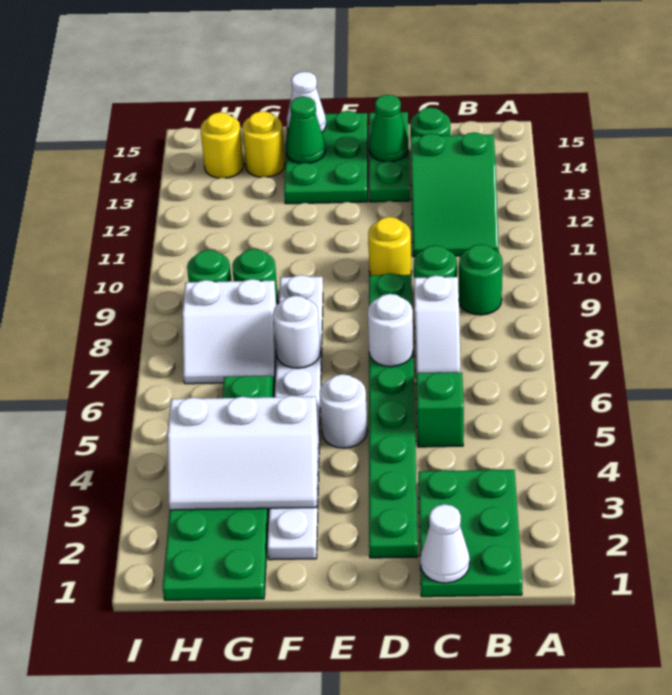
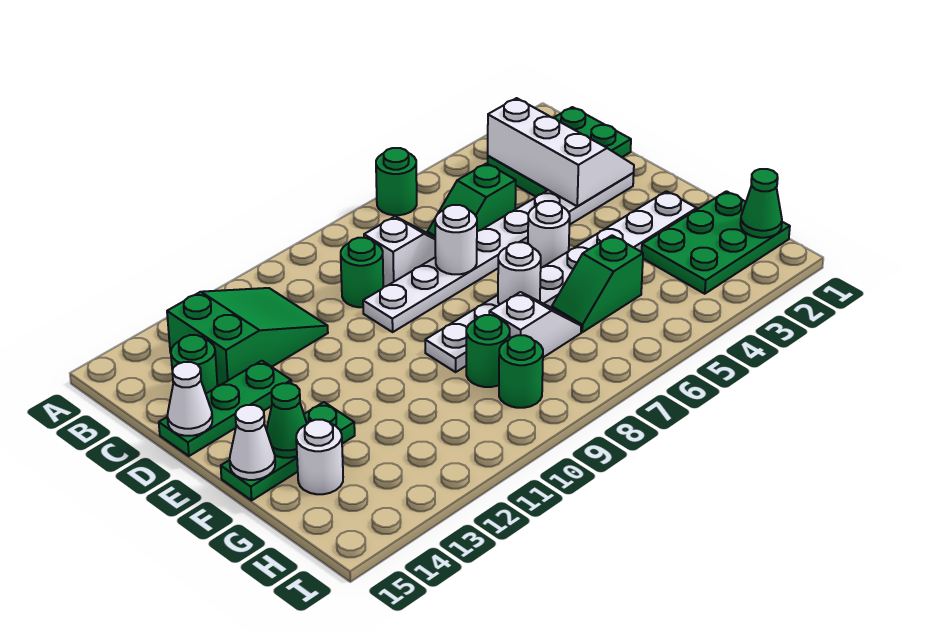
green 1x1 round brick [459,244,503,315] -> green 1x1 round brick moved to [376,148,417,215]
white 1x1 cone [420,504,470,583] -> white 1x1 cone moved to [167,362,212,436]
green 1x8 plate [369,273,418,558] -> white 1x8 plate [363,173,634,332]
yellow 1x1 round brick [368,217,411,276] -> none
green 1x1 cone [369,95,409,162] -> green 1x1 cone moved to [741,169,782,238]
green 2x3 plate [284,111,368,204] -> green 1x3 plate [221,402,355,500]
white 2x3 slope [168,396,318,510] -> white 2x3 slope moved to [488,98,634,206]
white 2x2 slope [182,279,276,384] -> white 1x2 slope [489,292,581,357]
yellow 1x1 round brick [242,111,285,177] -> white 1x1 round brick [296,420,343,494]
yellow 1x1 round brick [200,112,244,178] -> none

